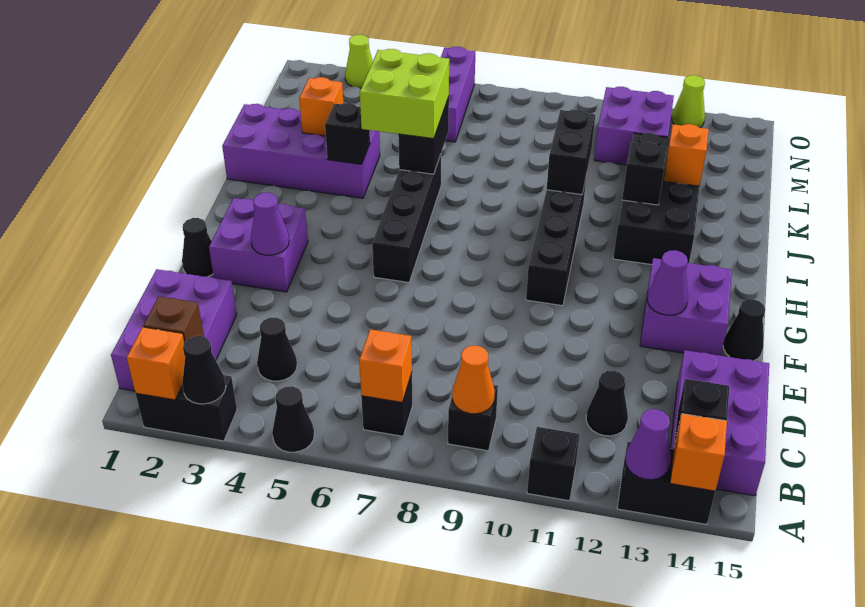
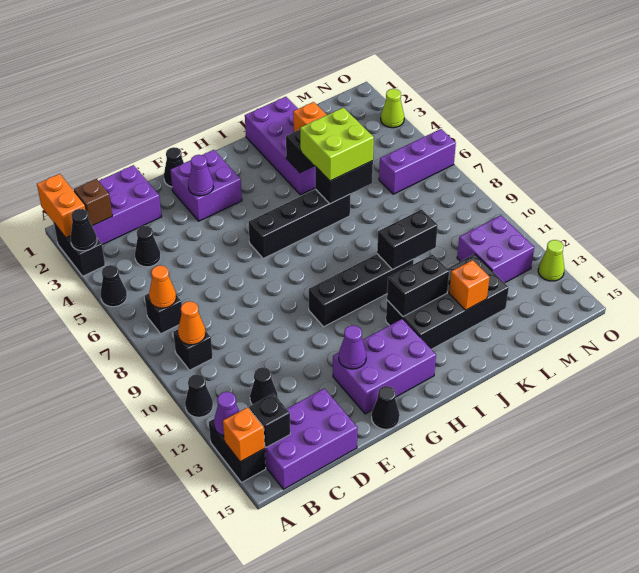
orange 1x1 brick [127,327,185,400] -> orange 1x2 brick [37,174,86,238]
black 1x1 brick [527,427,580,501] -> black 1x1 cone [185,374,213,417]
orange 1x1 brick [359,329,412,403] -> orange 1x1 cone [149,265,176,308]
purple 2x2 brick [640,258,732,356] -> purple 2x3 brick [333,319,436,414]
black 1x1 brick [622,142,667,205] -> black 1x2 brick [387,255,449,316]

